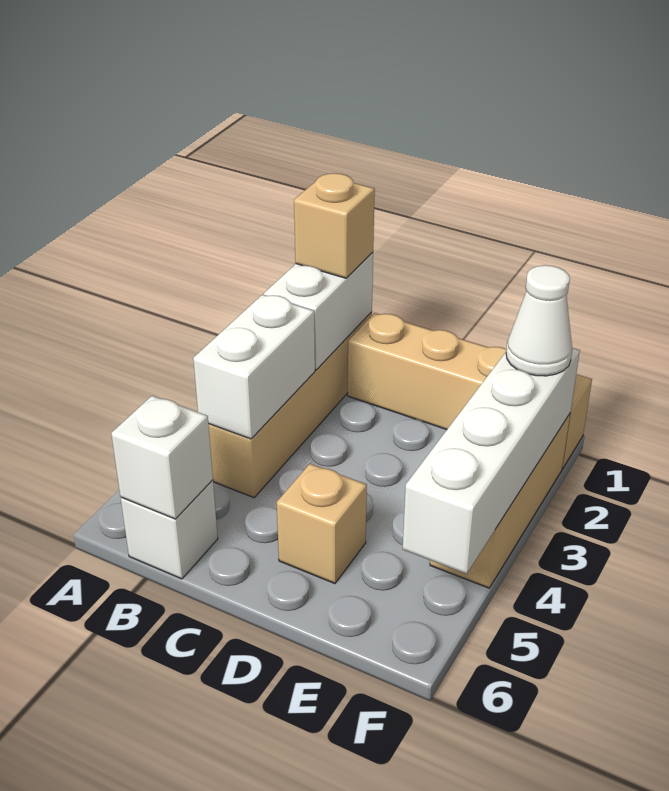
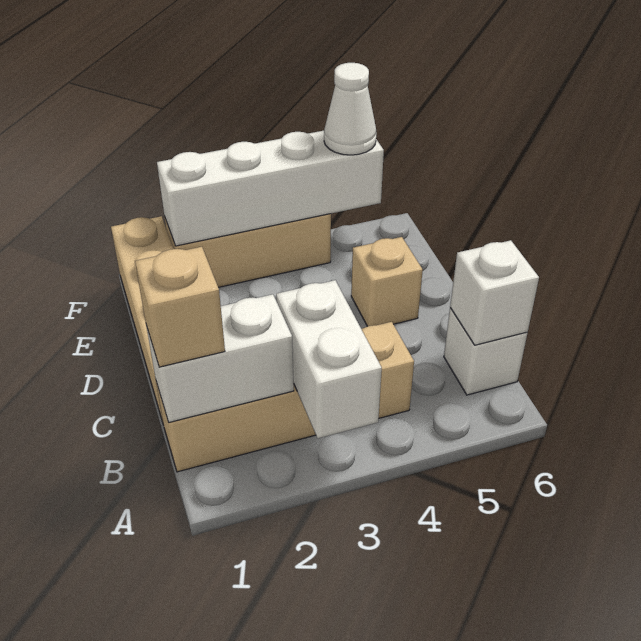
white 1x2 brick [193,295,315,439] -> white 1x2 brick turned to [276,280,382,438]
white 1x1 cone [506,265,572,376] -> white 1x1 cone moved to [324,63,376,155]

